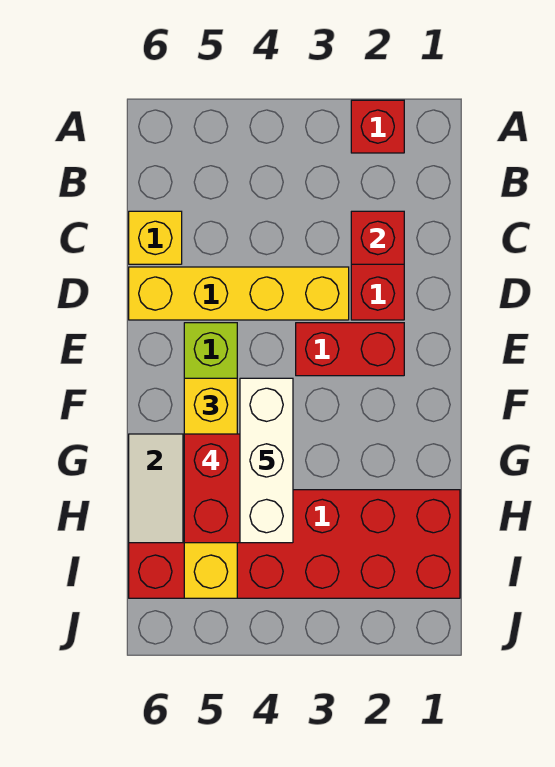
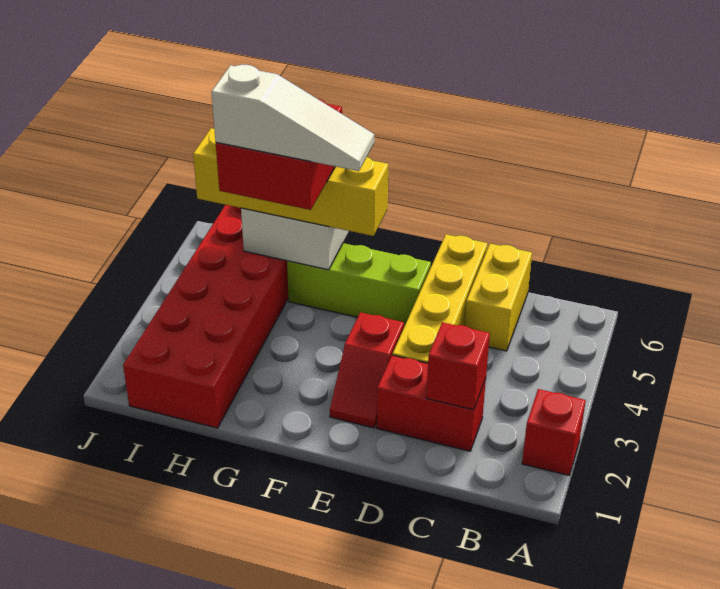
yellow 1x1 brick [129,211,182,264] -> yellow 1x2 brick [465,244,532,351]
red 1x2 brick [296,323,404,376] -> red 1x2 slope [330,312,404,428]
white 1x3 brick [240,378,293,543] -> white 1x3 slope [212,65,374,171]

